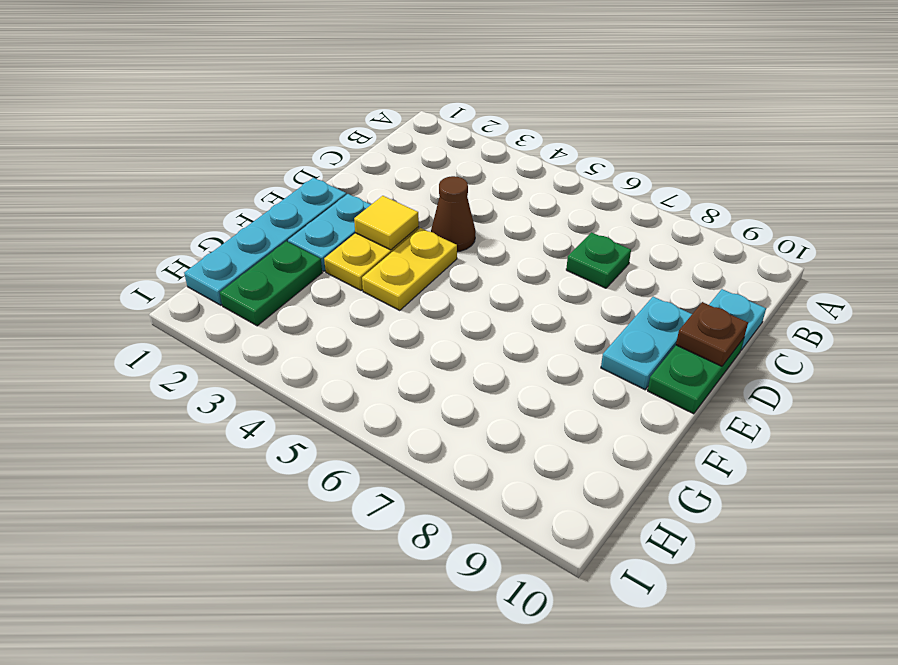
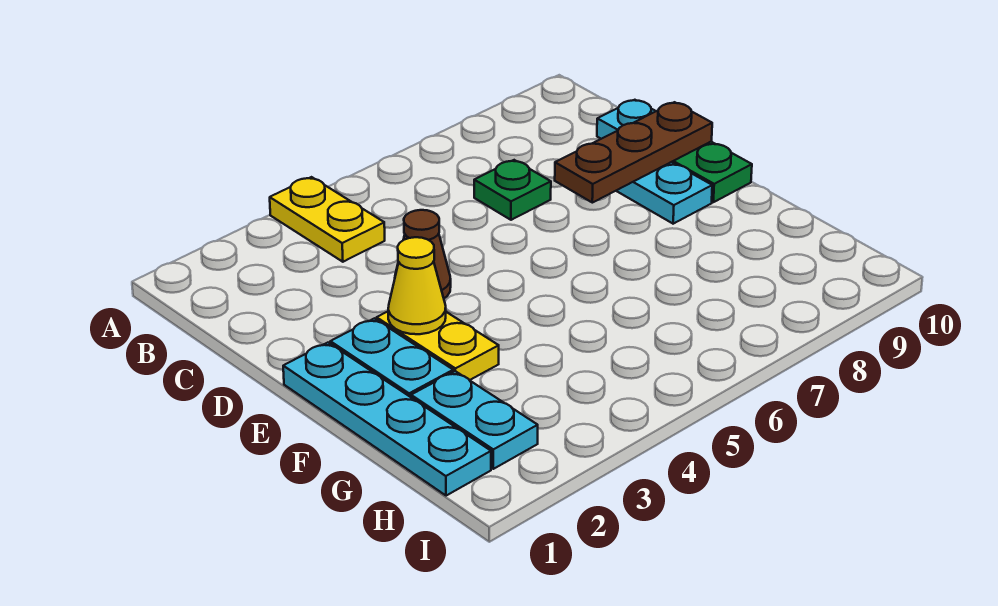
brown 1x1 plate [676,302,748,366] -> brown 1x3 plate [555,102,712,203]
yellow 1x1 tile [354,196,419,250] -> yellow 1x1 cone [388,237,446,334]
yellow 1x2 plate [362,228,457,311] -> yellow 1x2 plate moved to [270,177,385,262]
green 1x2 plate [220,241,322,326] -> cyan 1x2 plate [411,371,538,469]

